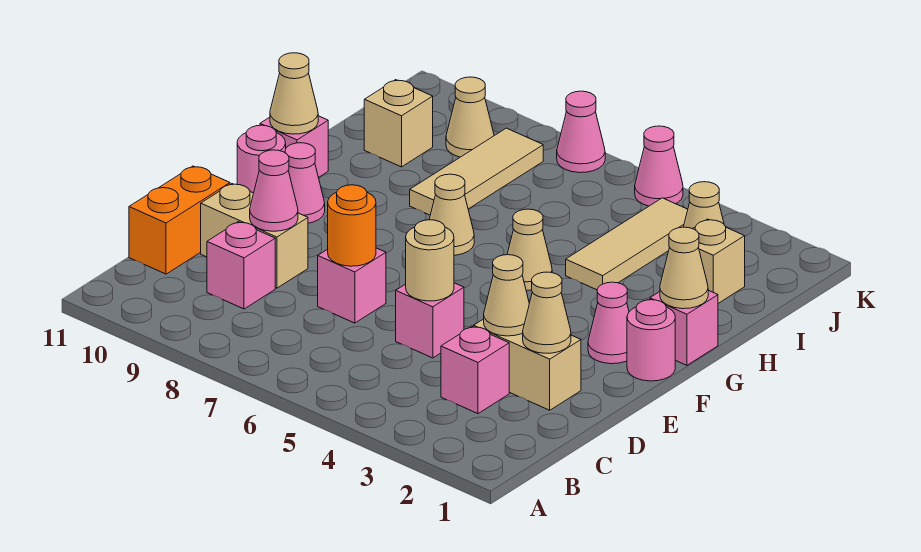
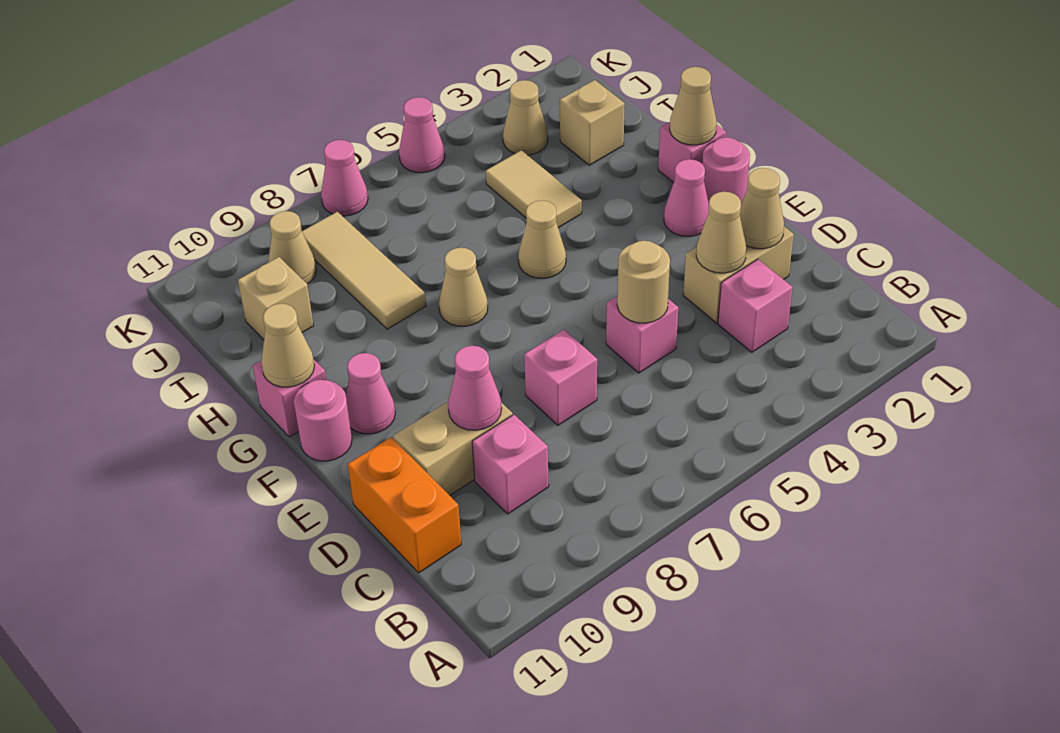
orange 1x1 round brick [328,185,376,266] -> none
tan 1x3 tile [566,198,688,290] -> tan 1x2 tile [486,150,582,228]

